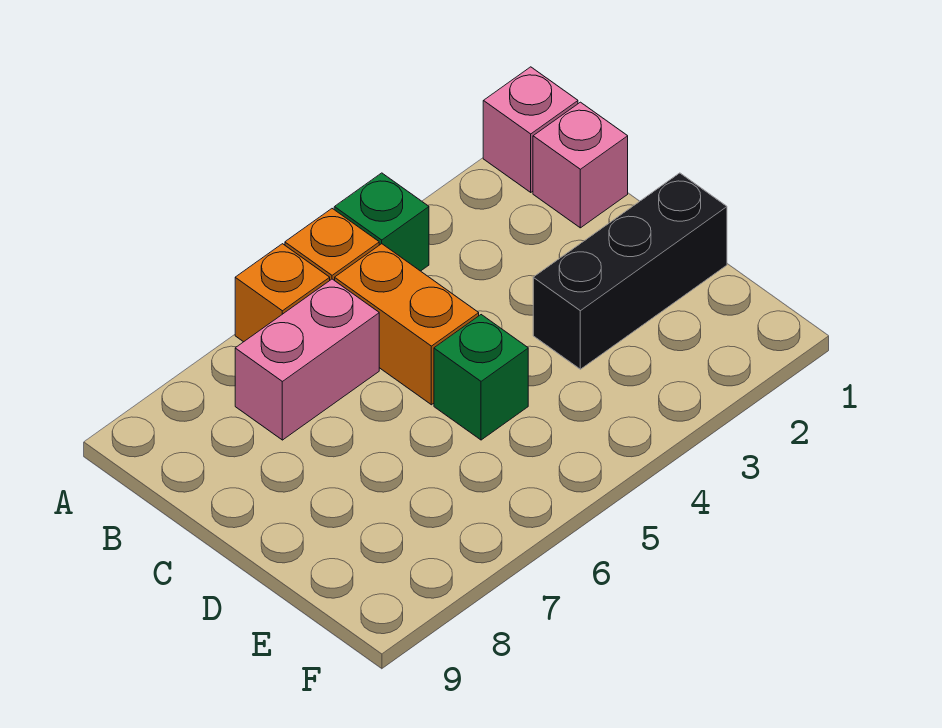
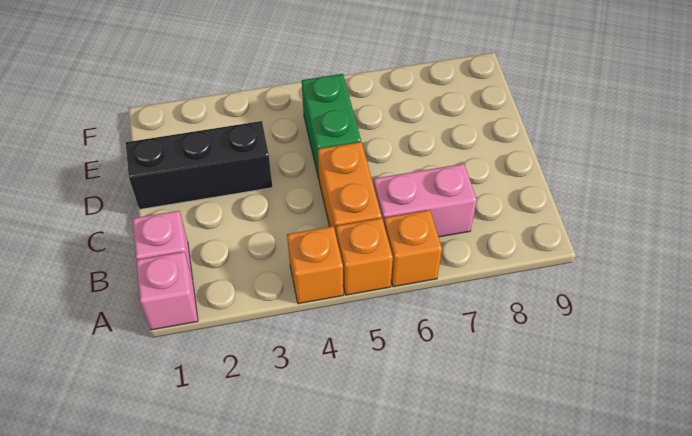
green 1x1 brick [334,173,429,271] -> orange 1x1 brick [287,226,343,304]
green 1x1 brick [434,315,528,440] -> green 1x2 brick [302,74,361,178]

